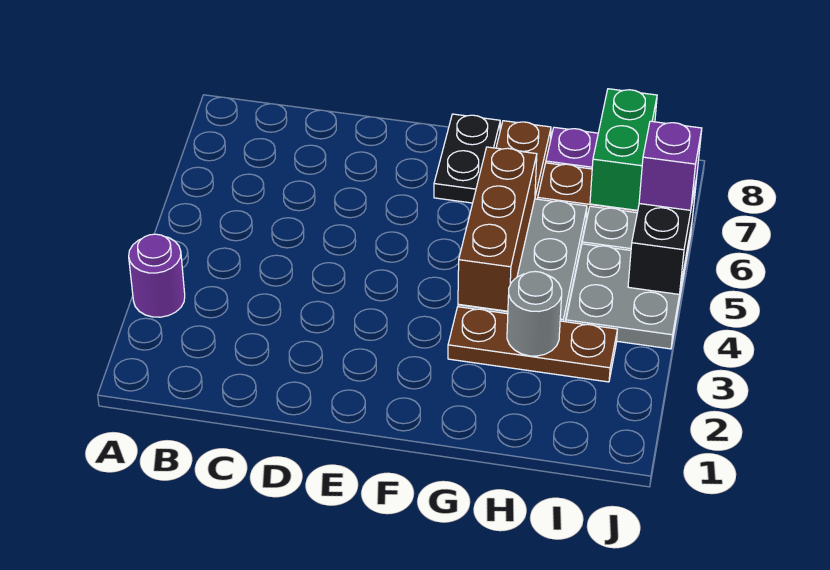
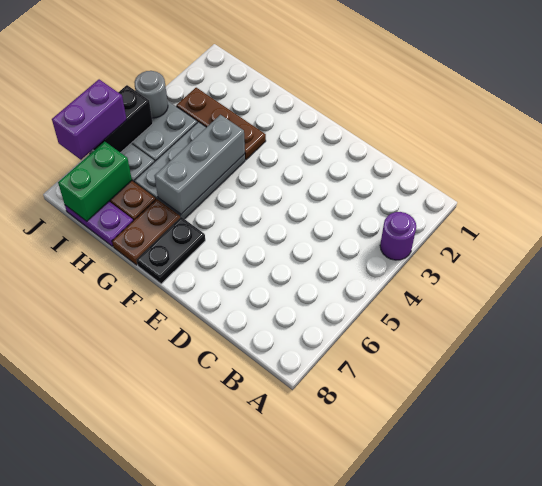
brown 1x3 brick [458,147,537,311] -> grey 1x3 brick [155,115,245,214]
grey 1x1 round brick [507,271,562,356] -> grey 1x1 round brick moved to [134,71,168,118]
purple 1x1 brick [639,121,702,210] -> purple 1x2 brick [52,79,127,160]

